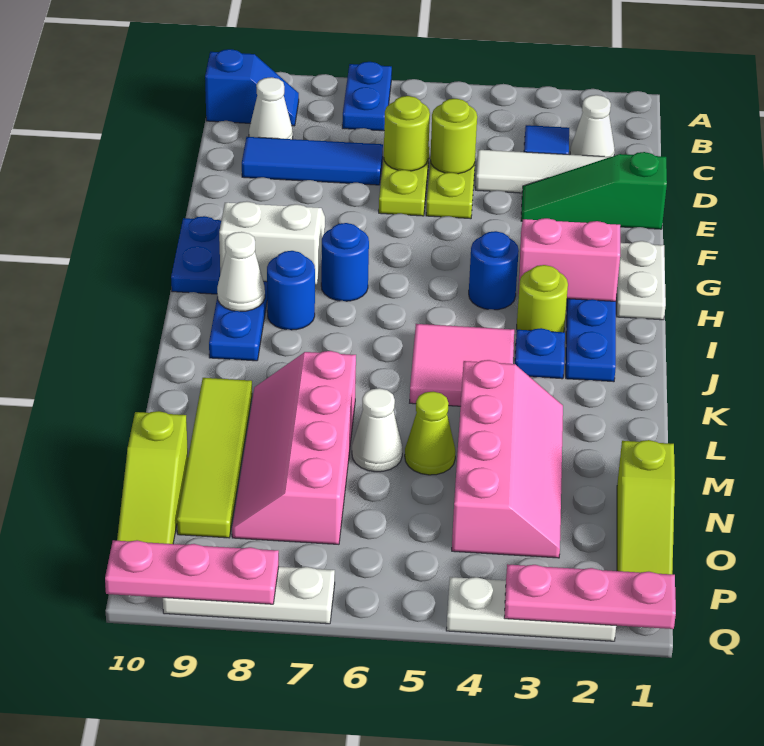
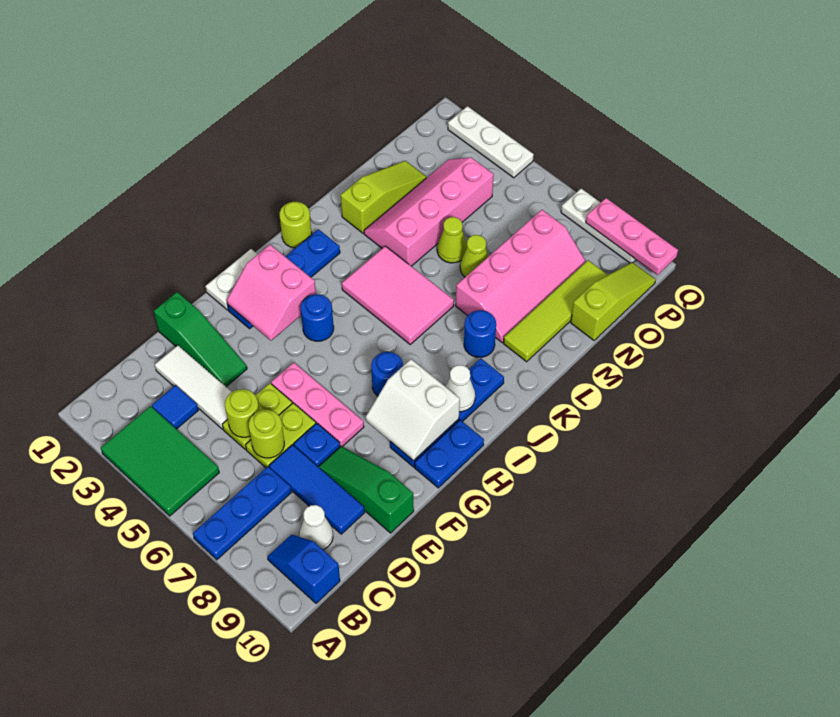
none -> green 2x3 tile [101,406,219,516]
blue 1x2 plate [342,62,392,131] -> blue 1x3 plate [193,467,291,560]
white 1x1 cone [570,95,615,157] -> none
none -> green 1x3 slope [318,446,414,533]
lime 1x1 round brick [517,265,568,332] -> lime 1x1 round brick moved to [280,202,312,248]
blue 1x1 round brick [267,251,315,330] -> blue 1x1 round brick moved to [464,310,496,357]
blue 1x1 plate [515,328,565,379] -> blue 1x1 plate moved to [294,423,340,466]
pink 2x2 tile [410,324,514,406] -> pink 2x3 tile [342,246,454,344]
white 1x1 cone [352,388,402,472] -> lime 1x1 cone [460,235,488,277]
lime 1x3 slope [617,440,675,574] -> lime 1x3 slope moved to [341,161,426,233]
pink 1x3 plate [504,564,676,629] -> pink 1x3 plate moved to [271,363,364,447]

